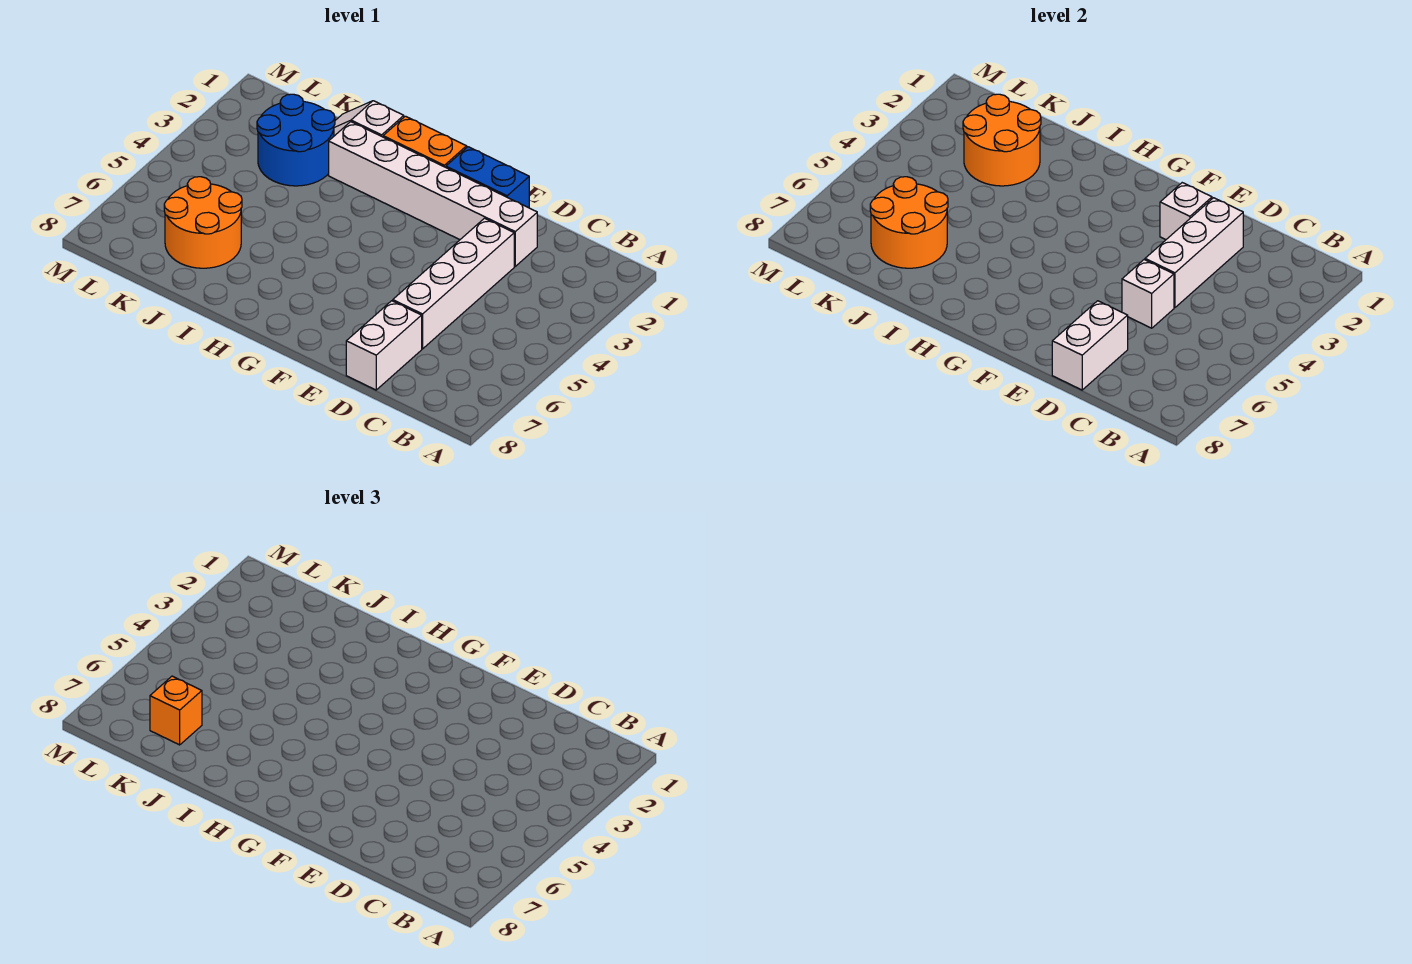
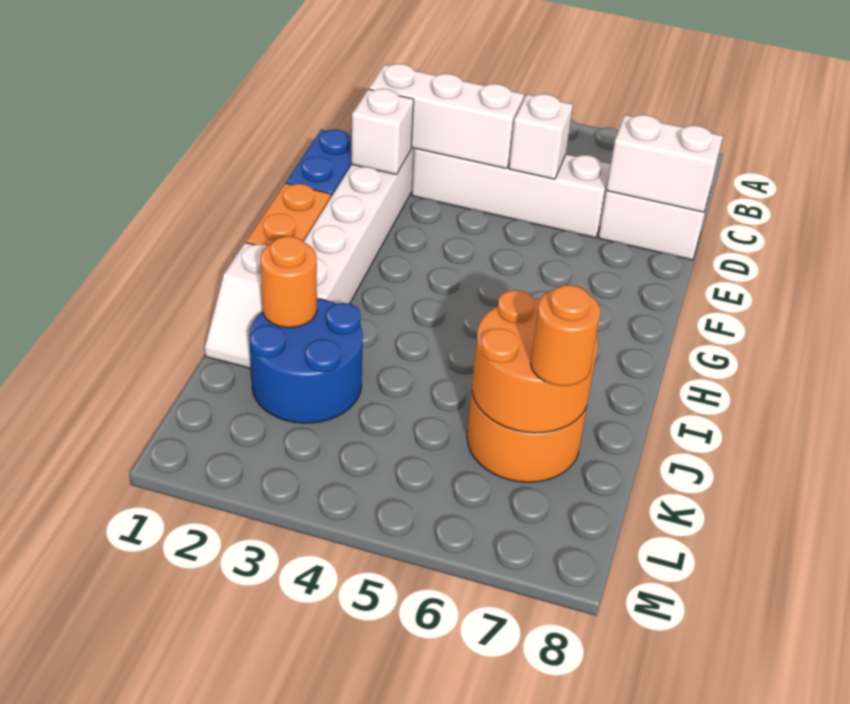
orange 2x2 round brick [963,94,1041,186] -> orange 1x1 round brick [260,236,317,328]
orange 1x1 brick [150,676,202,745] -> orange 1x1 round brick [531,285,601,386]

